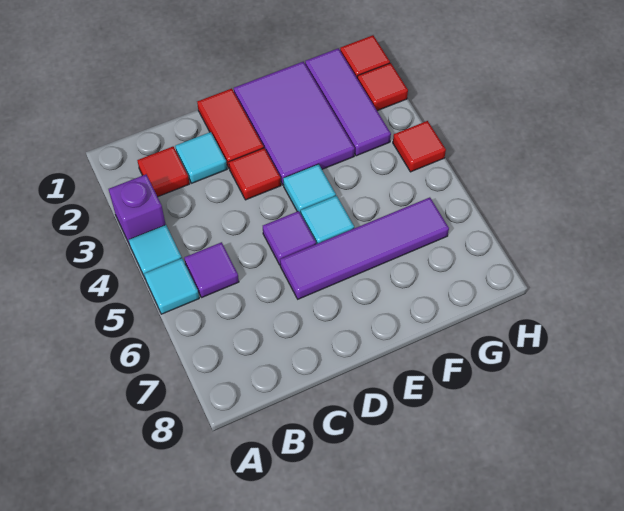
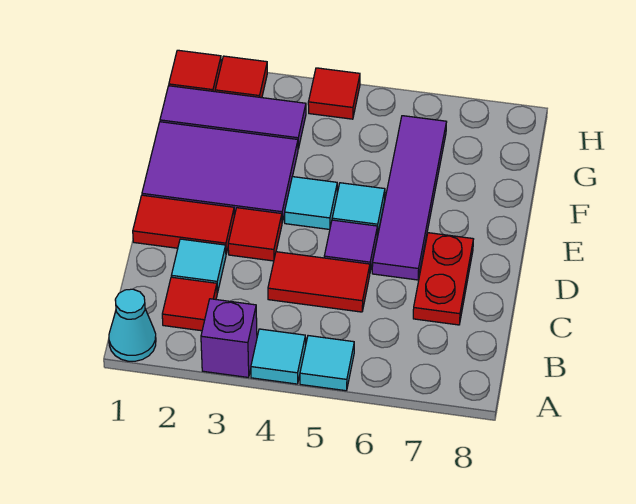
none -> cyan 1x1 cone [109,289,156,361]
purple 1x1 tile [184,242,239,298] -> none
none -> red 1x2 tile [268,252,370,312]
none -> red 1x2 plate [413,233,473,325]

